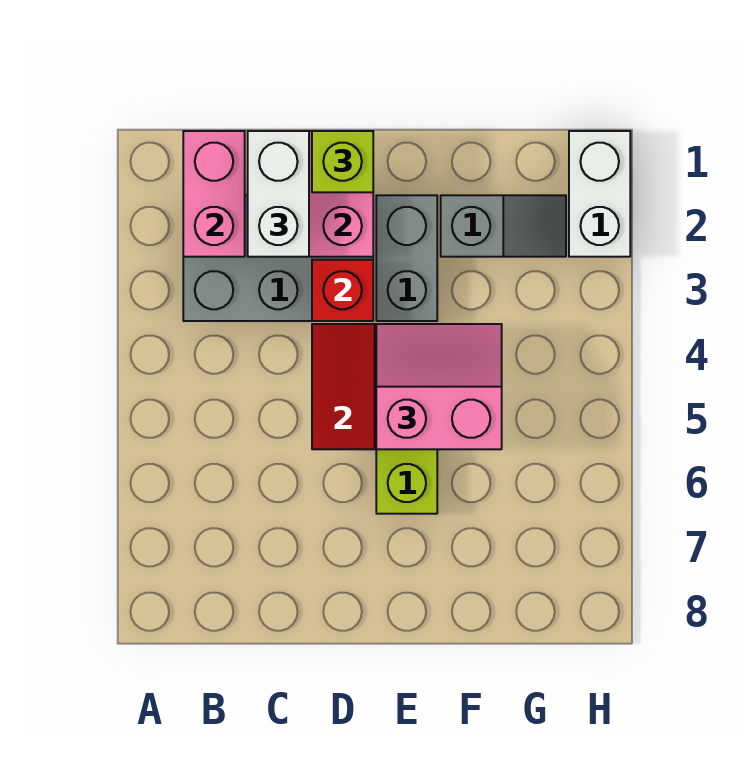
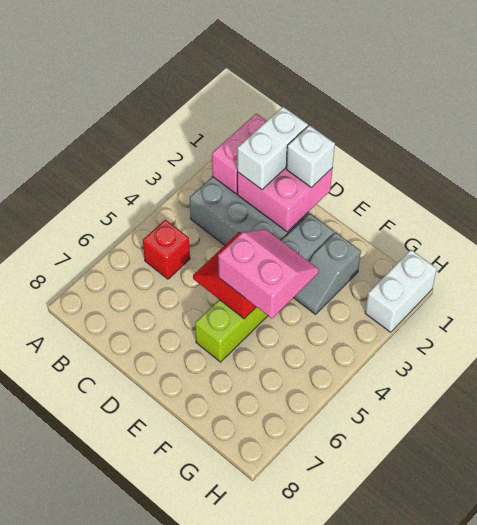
lime 1x1 brick [312,131,373,192] -> white 1x1 brick [286,125,335,188]
red 1x1 brick [312,260,373,321] -> red 1x1 brick moved to [143,220,190,279]
grey 1x2 slope [441,195,566,257] -> grey 1x2 slope turned to [294,232,361,314]

